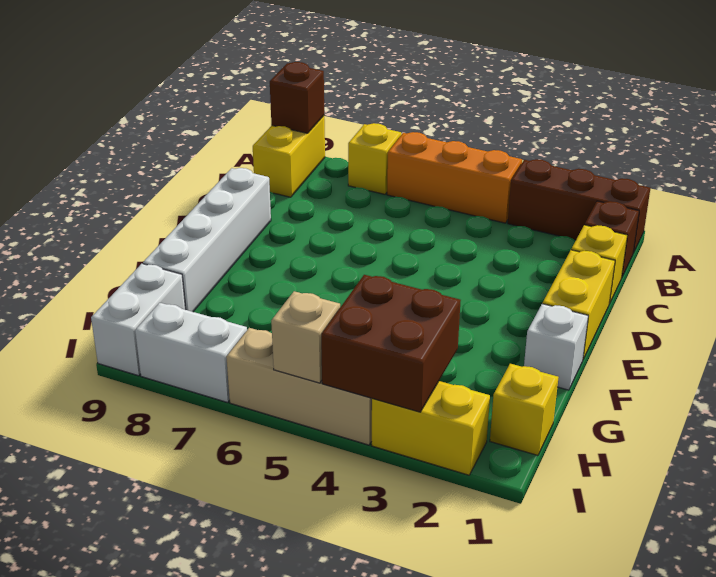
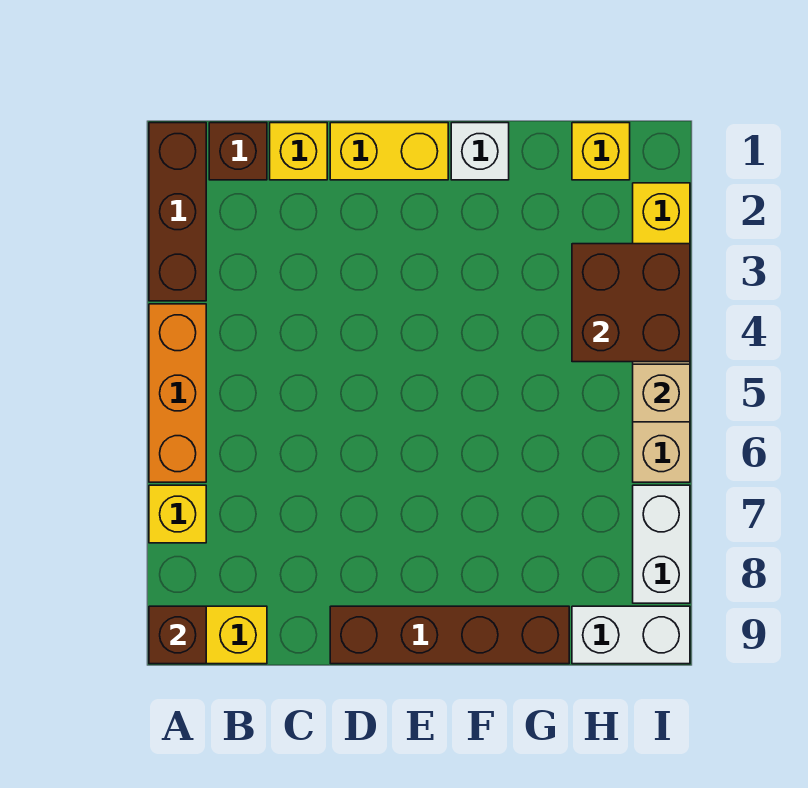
white 1x4 brick [143,168,271,312] -> brown 1x4 brick [330,606,569,664]

